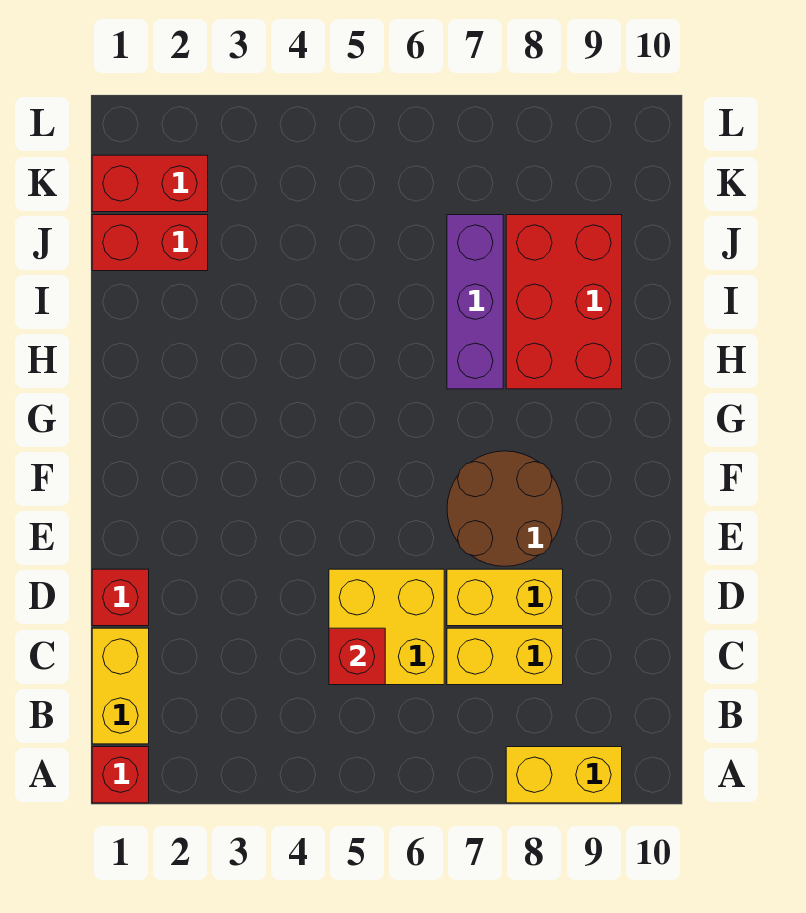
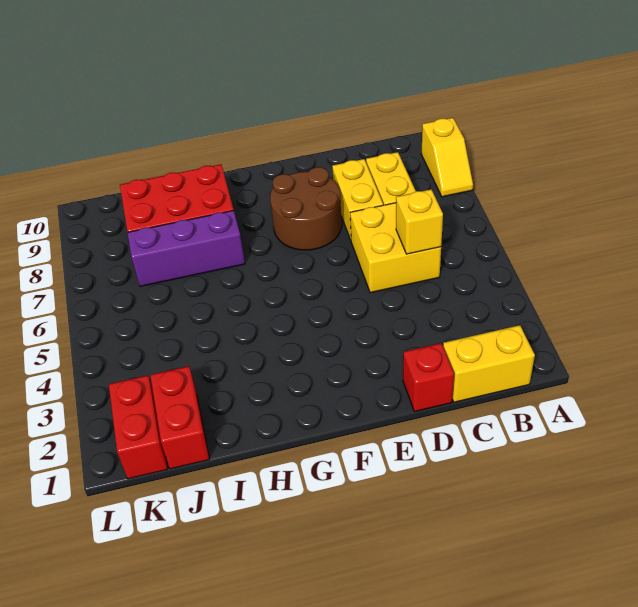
red 1x1 brick [92,747,149,803] -> none
yellow 1x2 brick [506,747,622,803] -> yellow 1x2 slope [421,118,473,197]
red 1x1 brick [329,628,385,685] -> yellow 1x1 brick [396,190,443,254]

